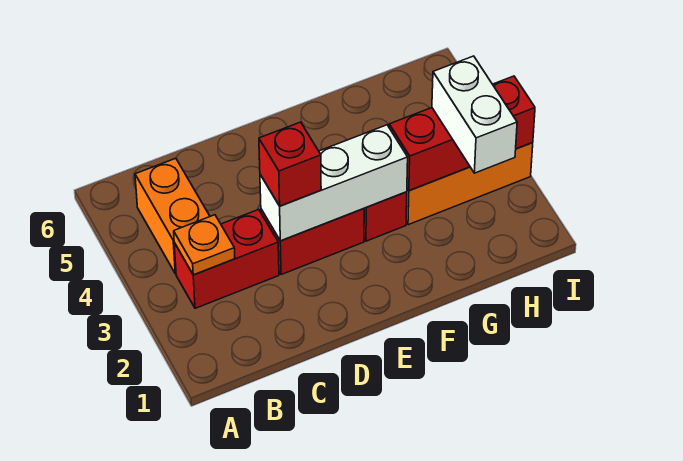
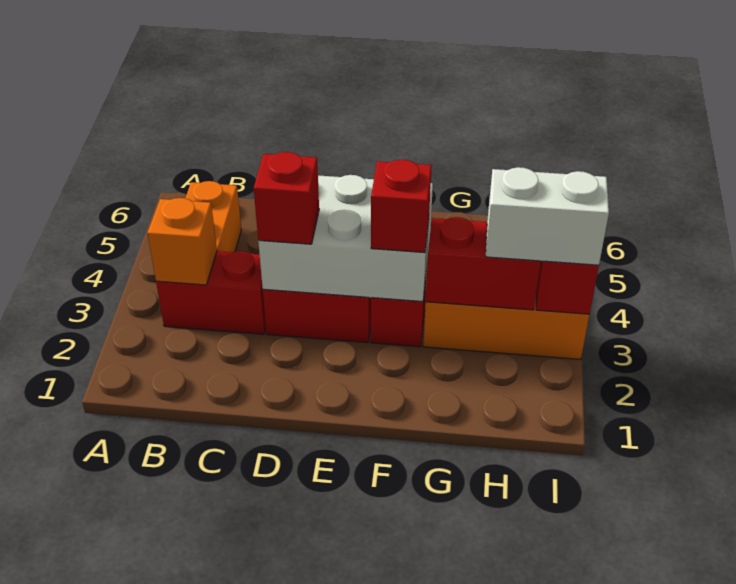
orange 1x1 plate [174,215,235,275] -> orange 1x1 brick [147,198,217,285]
white 1x3 brick [260,125,408,241] -> white 2x3 brick [258,175,433,302]
none -> red 1x1 brick [371,160,432,253]
white 1x2 brick [432,56,517,173] -> white 1x2 brick turned to [486,167,609,265]

